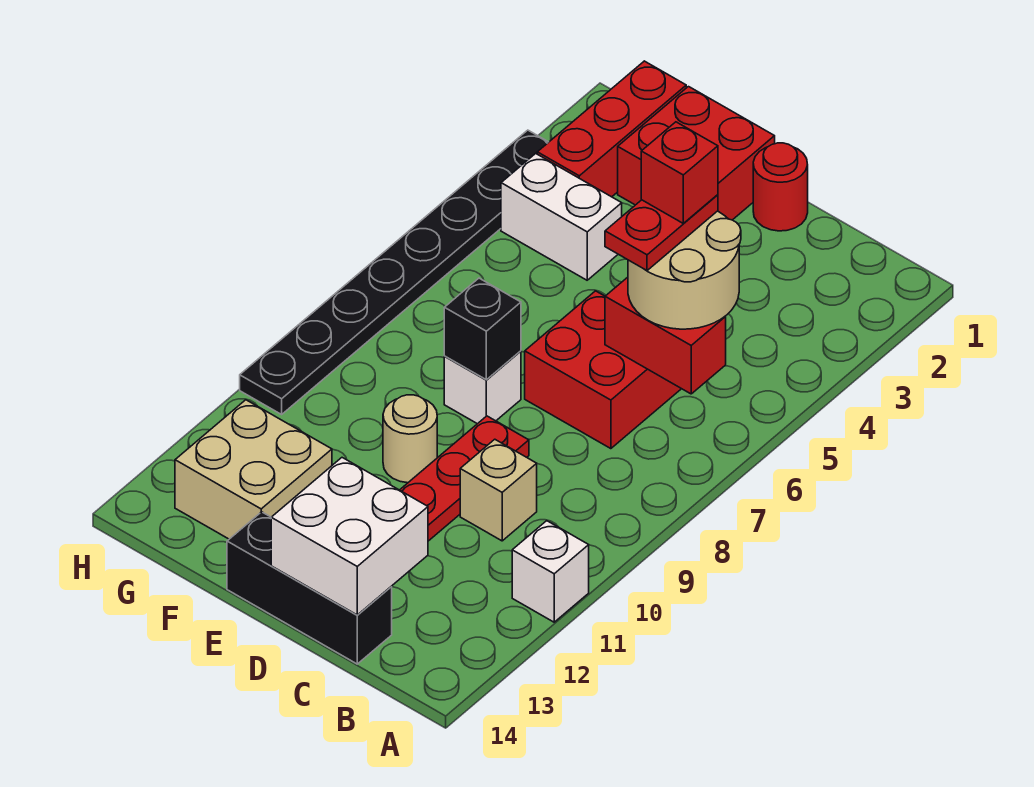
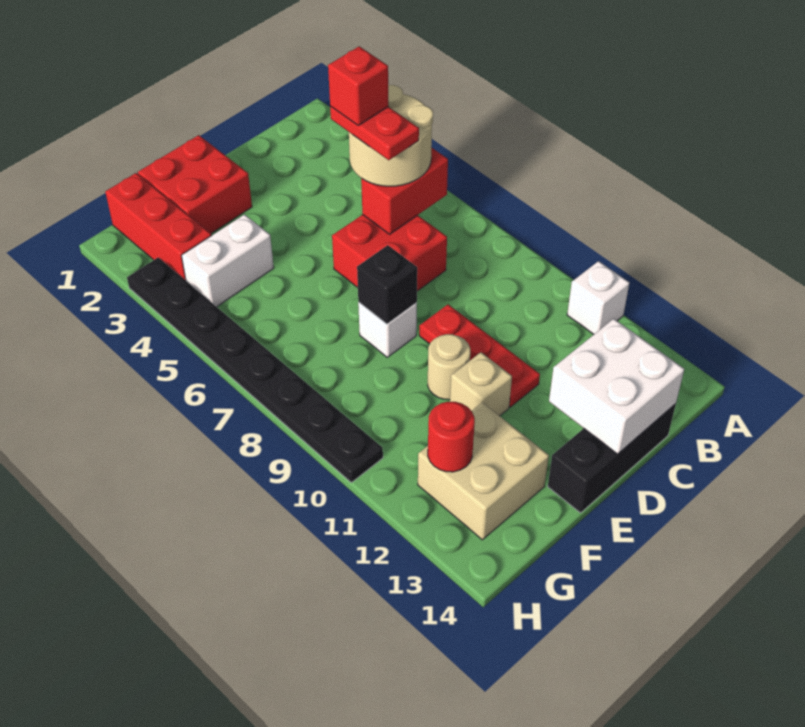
tan 1x1 brick [460,439,537,541] -> tan 1x1 brick moved to [450,352,512,416]
red 1x1 round brick [753,143,808,231] -> red 1x1 round brick moved to [428,402,475,472]

